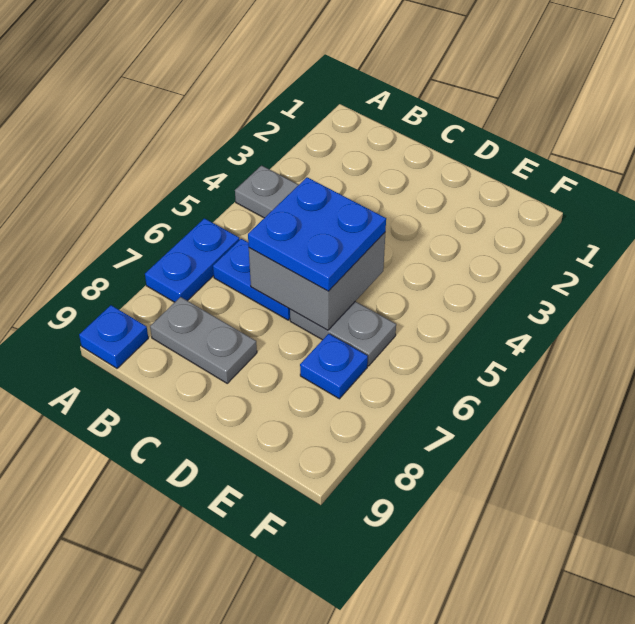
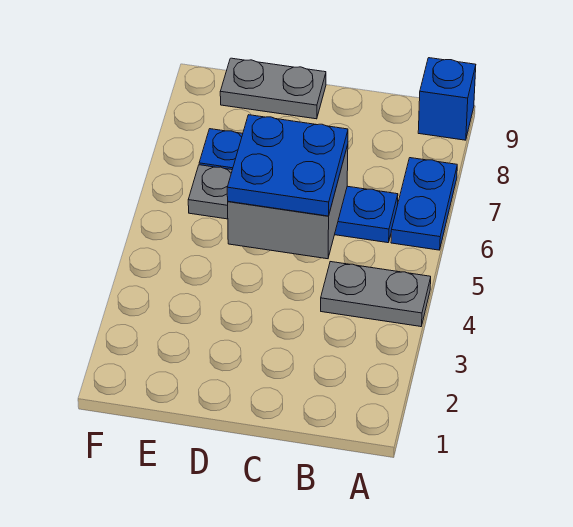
blue 1x1 plate [79,305,148,368] -> blue 1x1 brick [418,58,476,140]
grey 1x2 plate [150,297,257,383] -> grey 1x2 plate moved to [220,58,326,119]

